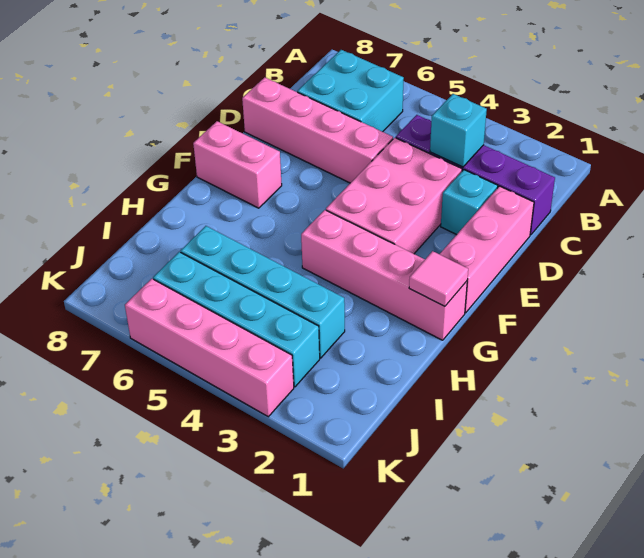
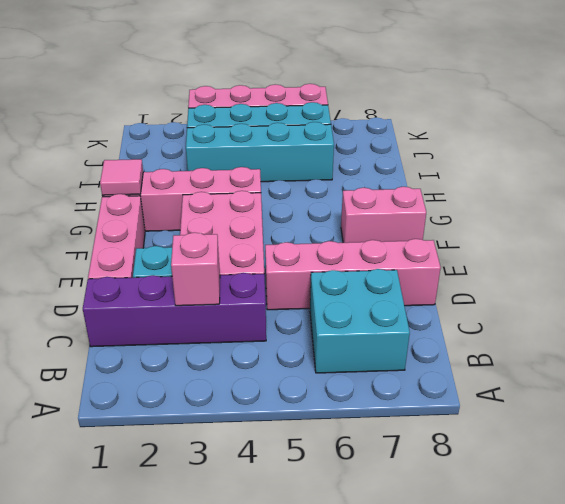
cyan 1x1 brick [430,94,487,167] -> pink 1x1 brick [171,233,220,306]

